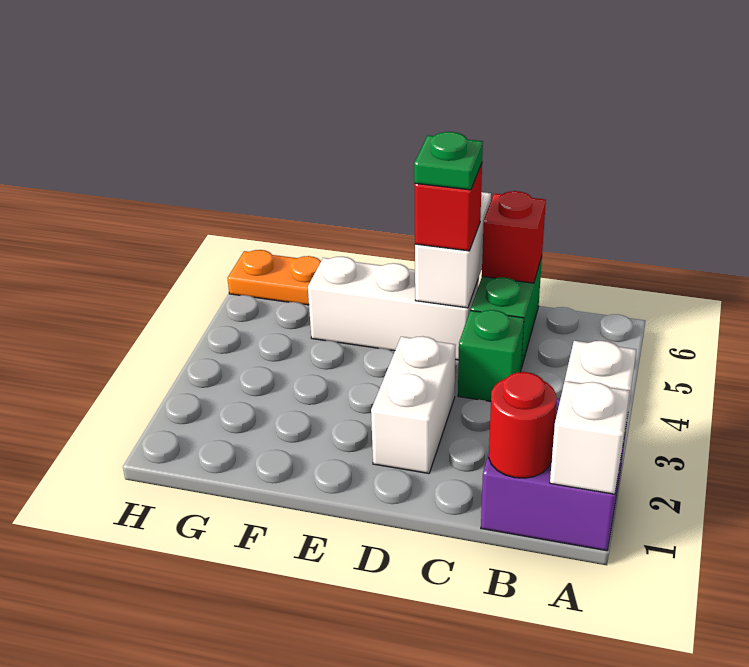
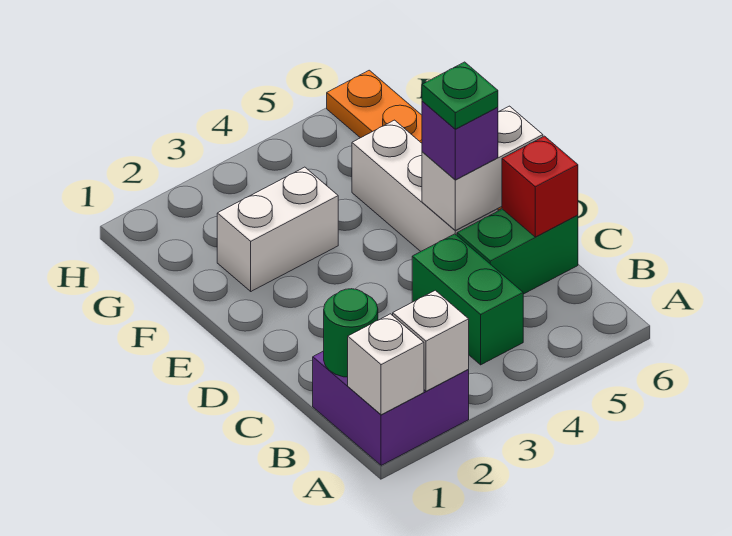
red 1x1 round brick [489,372,556,478] -> green 1x1 round brick [324,289,378,377]
green 1x1 brick [458,310,524,401] -> green 1x2 brick [412,234,523,365]
white 1x2 brick [371,336,456,473] -> white 1x2 brick moved to [217,167,338,291]
red 1x1 brick [414,164,482,251] -> purple 1x1 brick [422,101,498,180]

